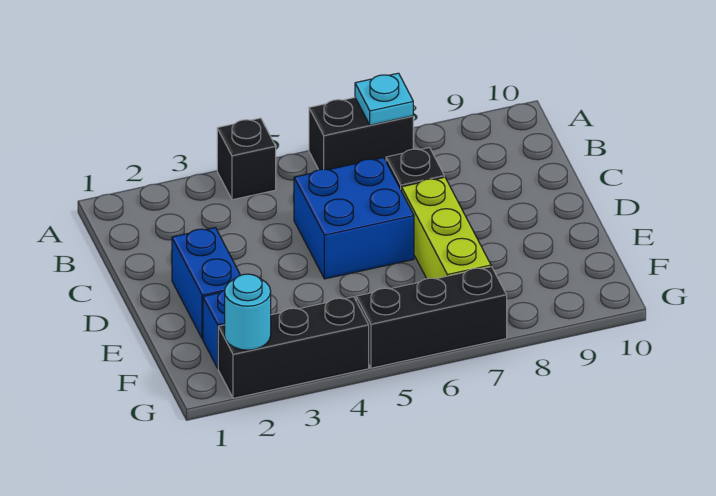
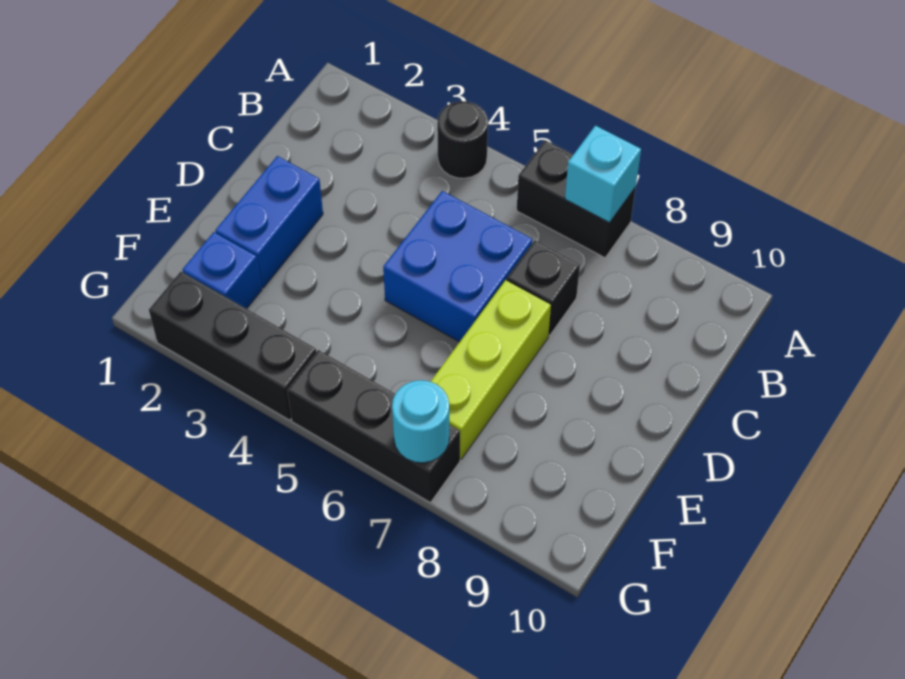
black 1x1 brick [217,118,276,200] -> black 1x1 round brick [437,101,488,178]
cyan 1x1 plate [355,73,413,125] -> cyan 1x1 brick [565,126,641,223]
cyan 1x1 round brick [225,274,271,350] -> cyan 1x1 round brick moved to [392,380,449,463]

